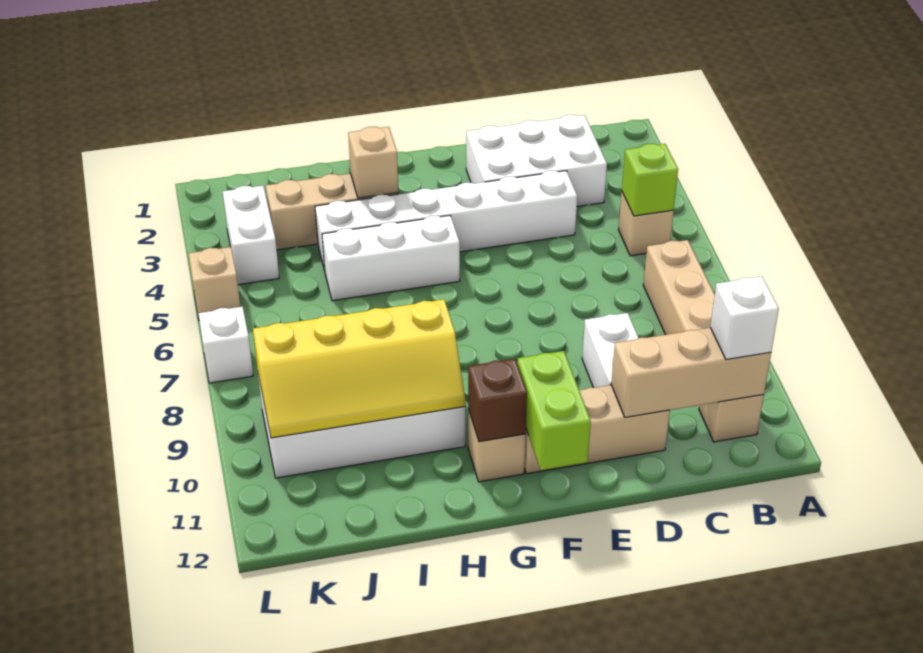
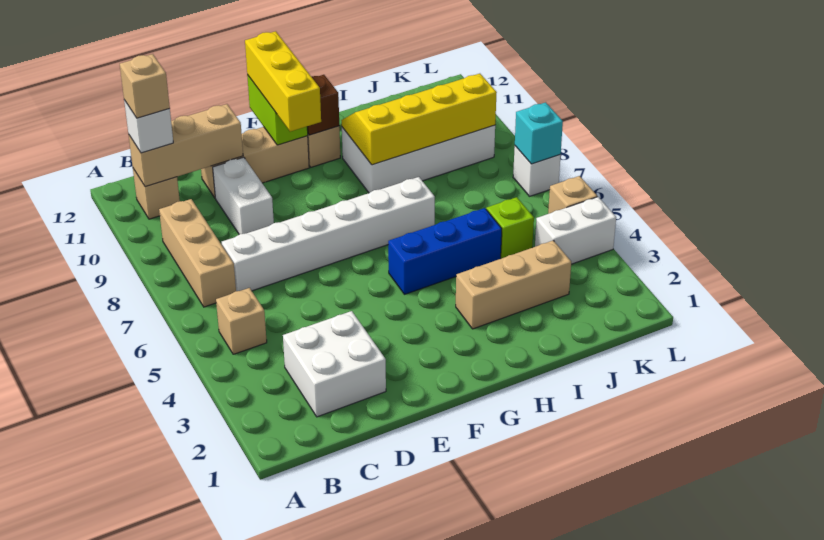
lime 1x1 brick [622,144,678,216] -> lime 1x1 brick moved to [486,197,534,259]
white 2x3 brick [466,115,607,206] -> white 2x2 brick [283,311,386,417]
white 1x6 brick [315,171,577,271] -> white 1x6 brick moved to [222,177,435,291]
none -> yellow 1x3 brick [245,31,321,132]
white 1x3 brick [322,215,460,301] -> blue 1x3 brick [388,208,502,294]
tan 1x1 brick [348,127,398,198] -> tan 1x1 brick moved to [120,54,170,118]
white 1x2 brick [223,186,279,285] -> white 1x2 brick turned to [535,197,616,264]
none -> cyan 1x1 brick [515,102,563,164]

